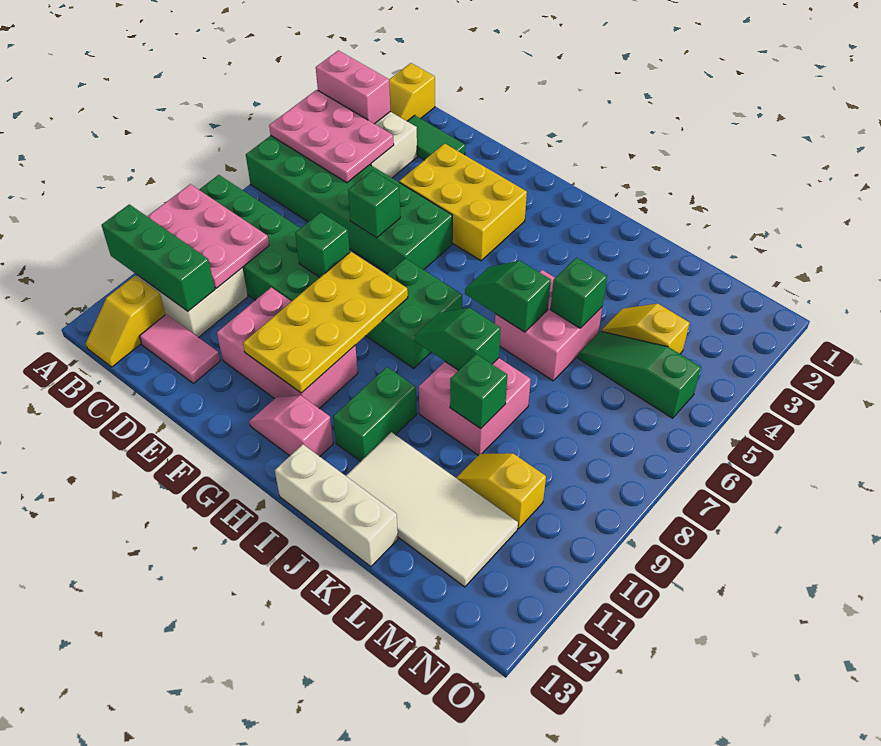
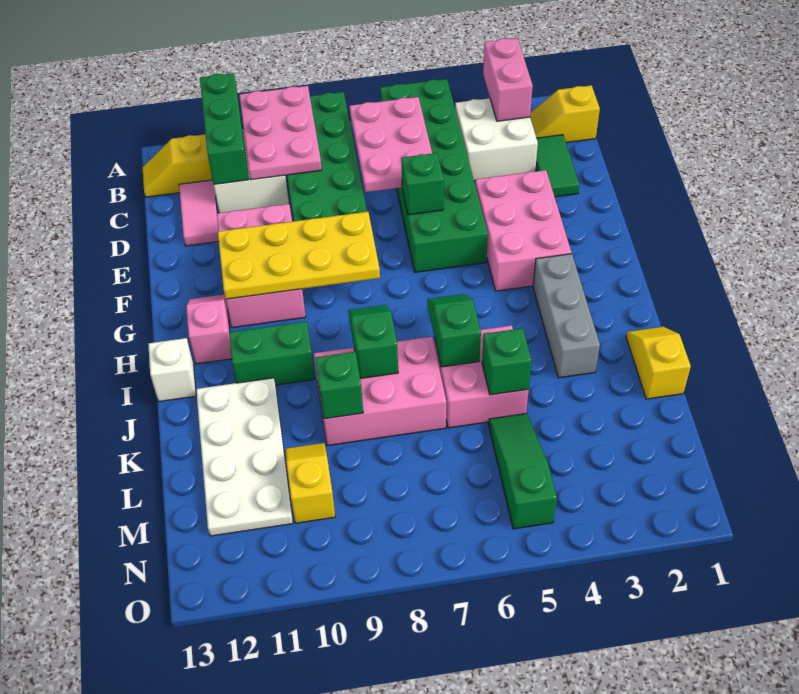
pink 2x3 plate [269,90,394,183] -> pink 2x3 plate moved to [350,97,432,192]
yellow 2x3 brick [399,143,527,261] -> pink 2x3 brick [475,170,571,291]
green 1x1 brick [295,212,350,277] -> none
green 2x2 brick [366,258,462,368] -> none
none -> grey 1x3 brick [533,254,600,378]
white 1x3 brick [275,444,398,567] -> white 1x1 brick [148,338,196,402]
pink 2x2 brick [419,358,531,455] -> pink 2x3 brick [314,337,446,446]
white 2x4 tile [346,432,518,587] -> white 2x4 plate [196,378,293,536]
yellow 1x2 slope [601,304,689,354] -> yellow 1x2 slope moved to [626,327,691,399]

